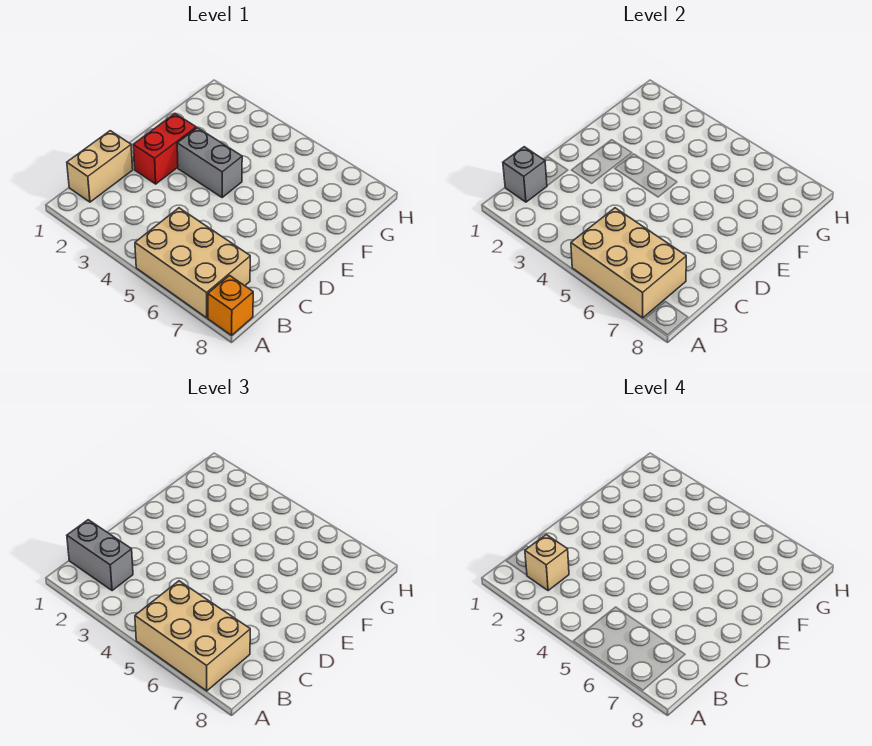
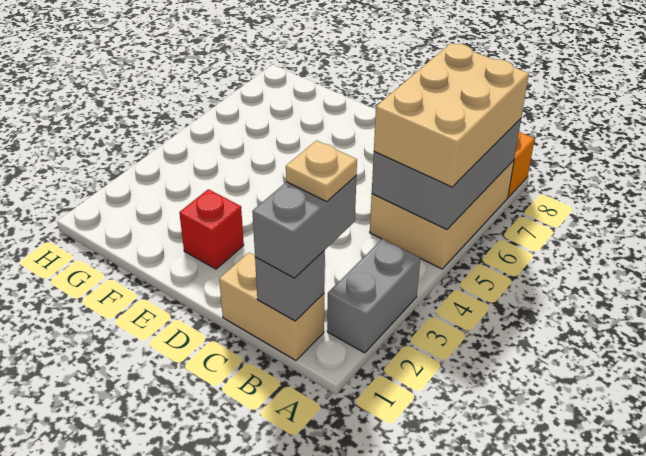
tan 2x3 brick [571,208,686,318] -> grey 2x3 brick [372,119,521,230]
tan 1x1 brick [525,535,569,591] -> tan 1x1 plate [286,141,357,201]
red 1x2 brick [133,114,196,184] -> red 1x1 brick [179,189,244,269]
grey 1x2 brick [177,128,242,197] -> grey 1x2 brick moved to [327,239,420,353]

